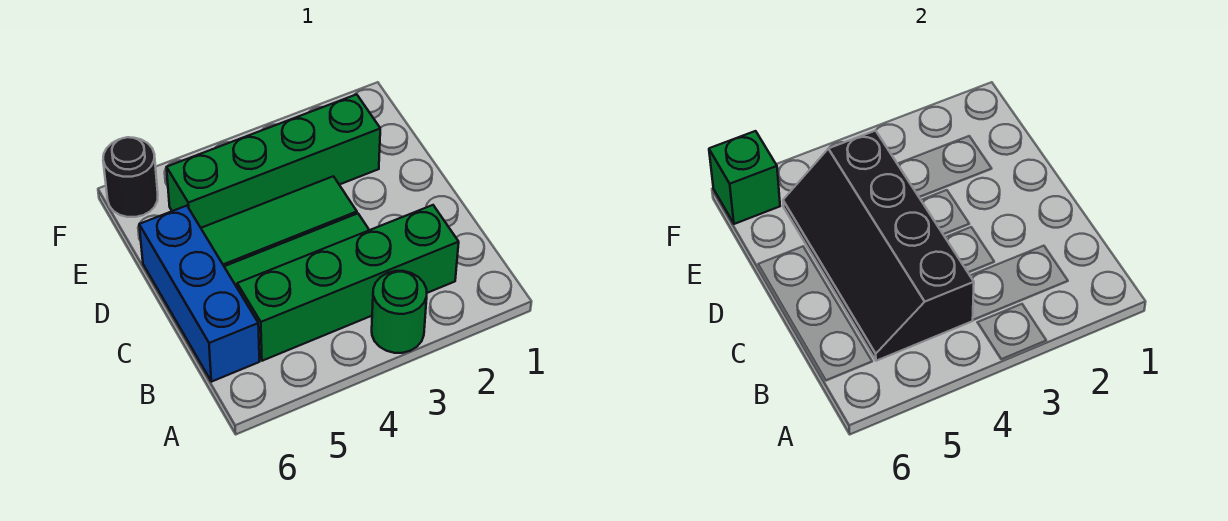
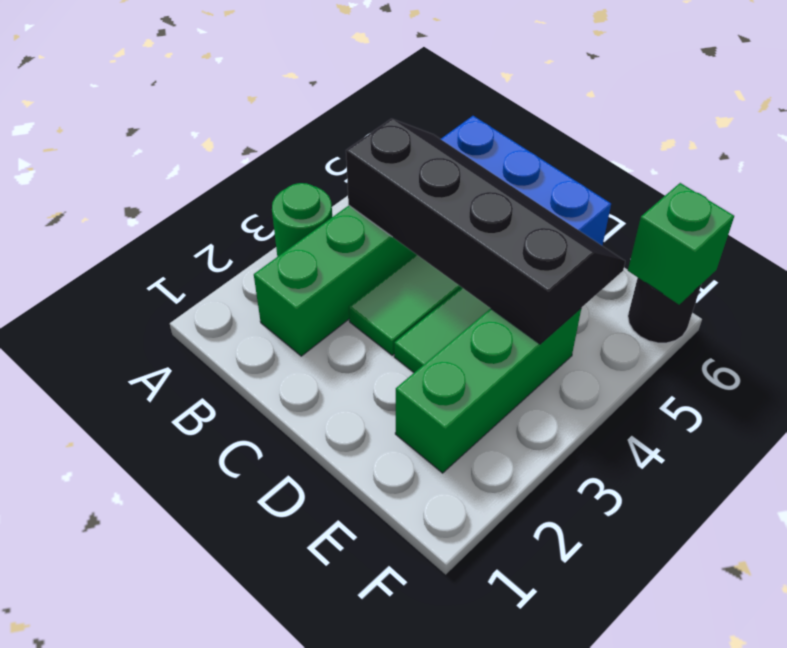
green 1x4 brick [167,94,380,228] -> green 1x3 brick [395,309,581,473]

